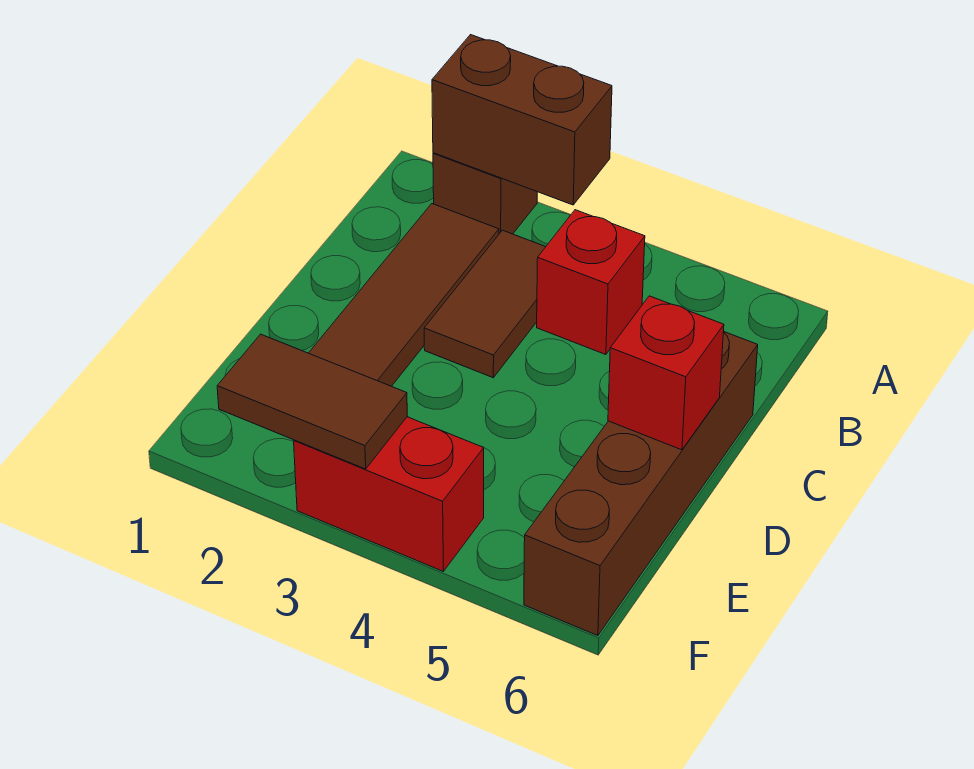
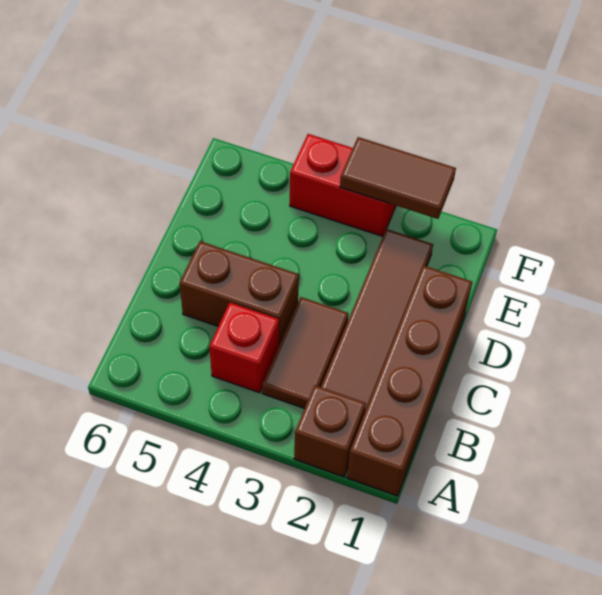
brown 1x2 brick [432,35,612,205] -> brown 1x2 brick moved to [179,241,299,345]
brown 1x4 brick [524,332,758,636] -> brown 1x4 brick moved to [347,266,472,496]
red 1x1 brick [608,296,724,450] -> none

